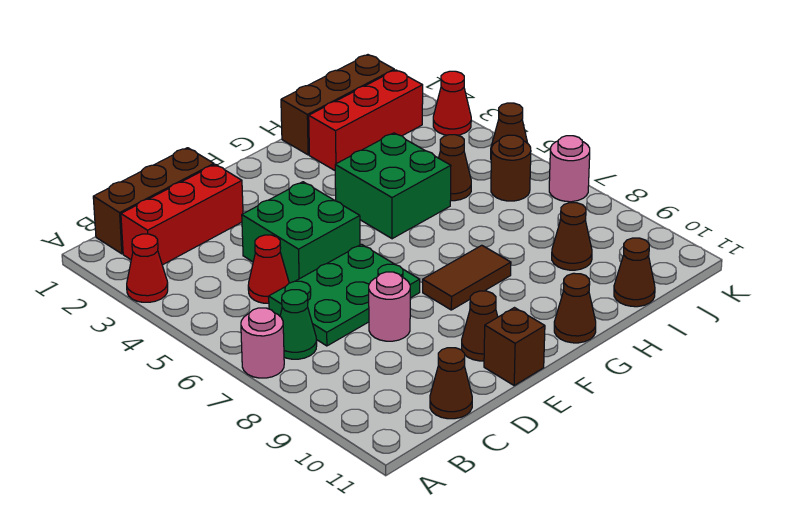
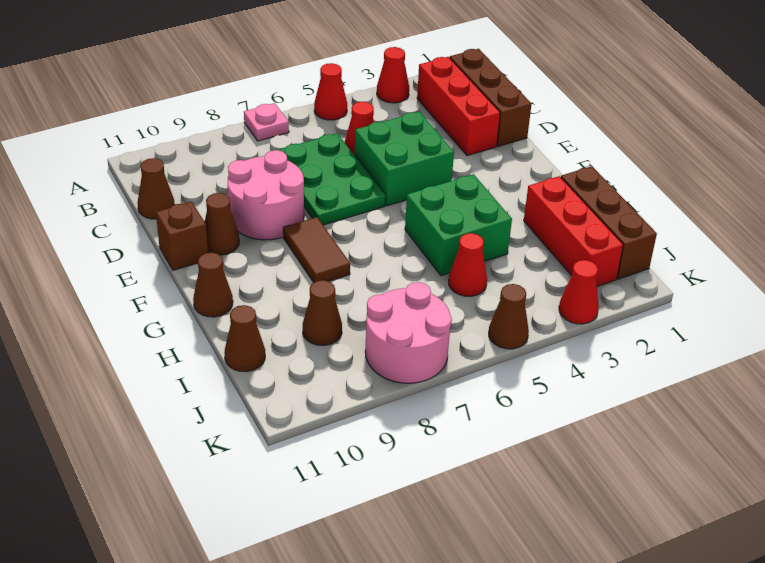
none -> red 1x1 cone [314,63,347,120]
pink 1x1 round brick [241,308,284,378] -> pink 1x1 plate [244,103,289,141]
green 1x1 cone [280,290,317,359] -> none
pink 1x1 round brick [369,272,410,341] -> pink 2x2 round brick [228,150,304,240]
brown 1x1 cone [439,135,471,201] -> red 1x1 cone [449,233,487,296]
brown 1x1 round brick [491,135,531,201] -> none
pink 1x1 round brick [549,136,590,202] -> pink 2x2 round brick [365,282,452,383]

